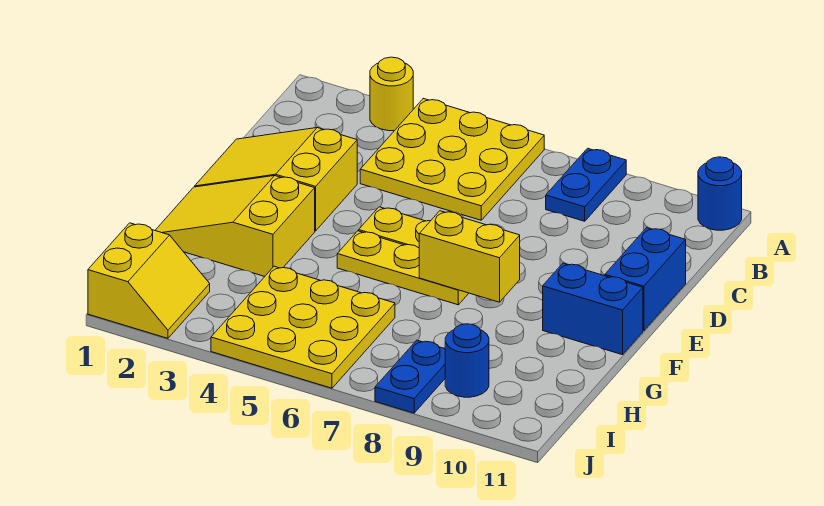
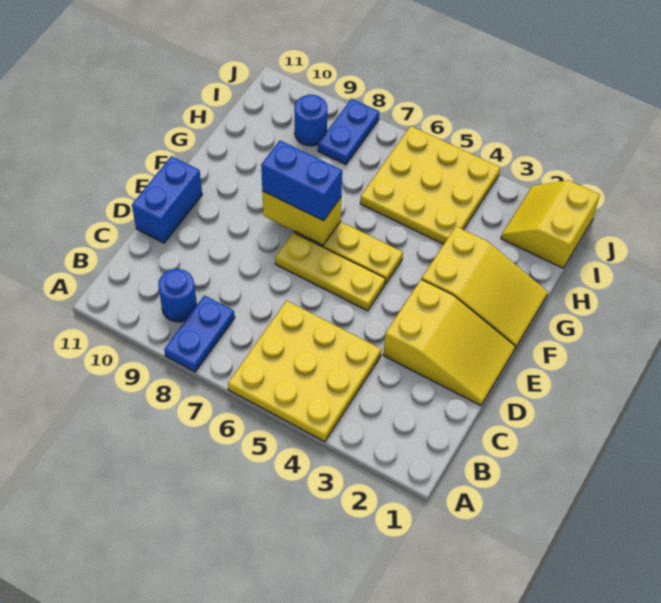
yellow 1x1 round brick [370,57,413,131] -> none
blue 1x1 round brick [698,157,742,230] -> blue 1x1 round brick moved to [158,269,197,322]
blue 1x2 brick [543,263,643,355] -> blue 1x2 brick moved to [261,141,342,221]

